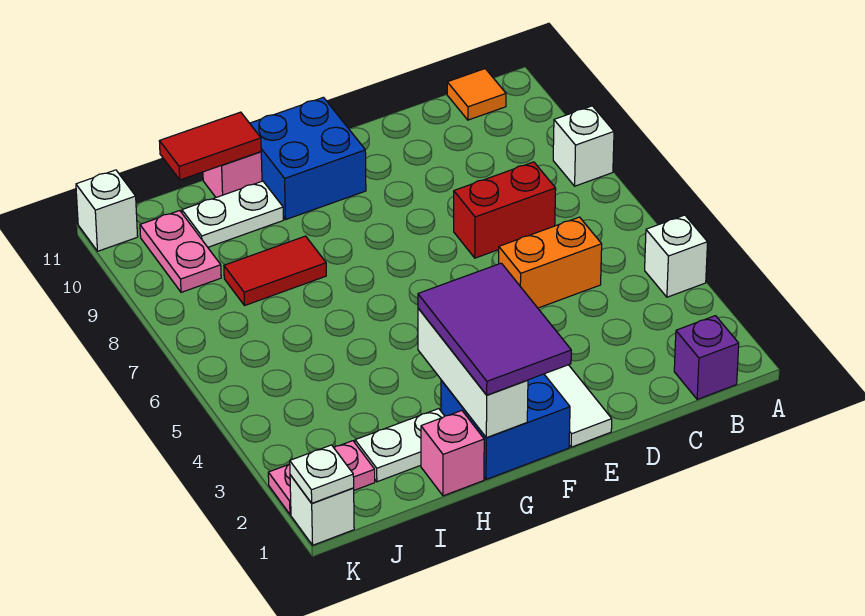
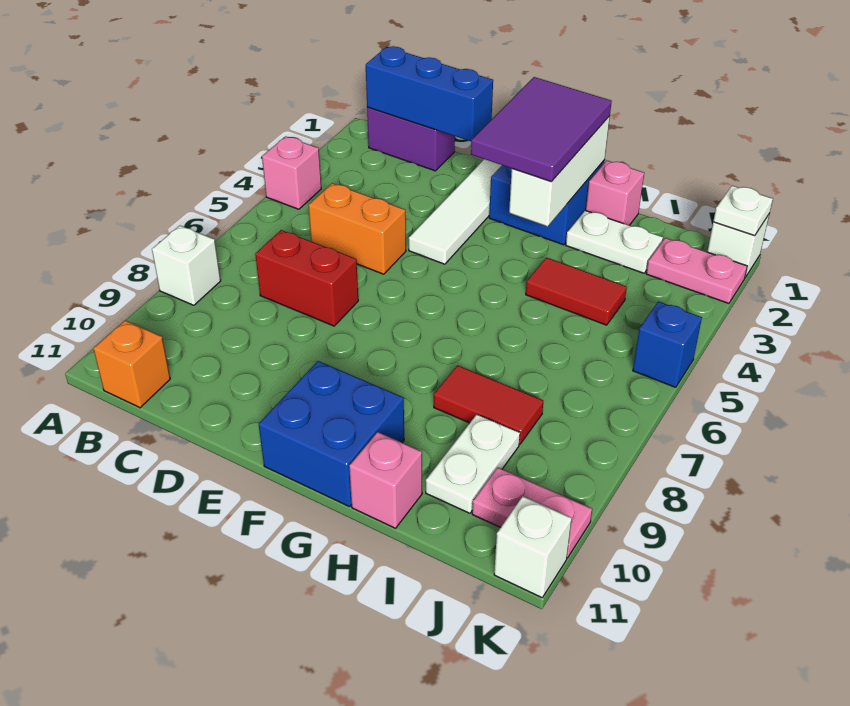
white 1x1 brick [645,215,708,297] -> pink 1x1 brick [262,136,321,209]
purple 1x1 brick [674,316,739,399] -> purple 1x2 brick [367,107,455,171]
none -> blue 1x3 brick [366,46,493,141]
orange 1x1 tile [447,69,506,120] -> orange 1x1 brick [93,320,170,408]
white 1x2 plate [182,181,284,247] -> white 1x2 plate turned to [426,415,520,513]
red 1x2 tile [159,112,261,180] -> red 1x2 tile moved to [526,258,627,325]
pink 1x2 plate [140,211,221,292] -> pink 1x2 plate turned to [472,467,592,558]
none -> blue 1x1 brick [633,301,702,387]

